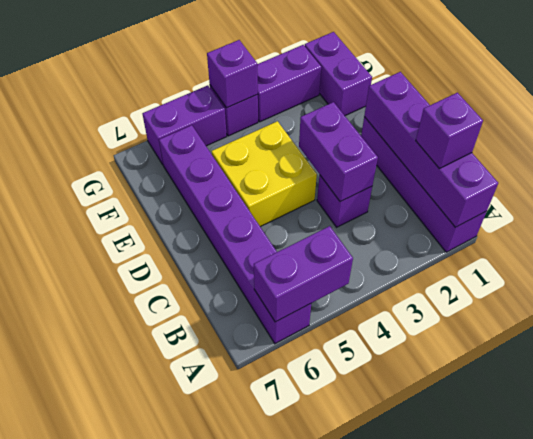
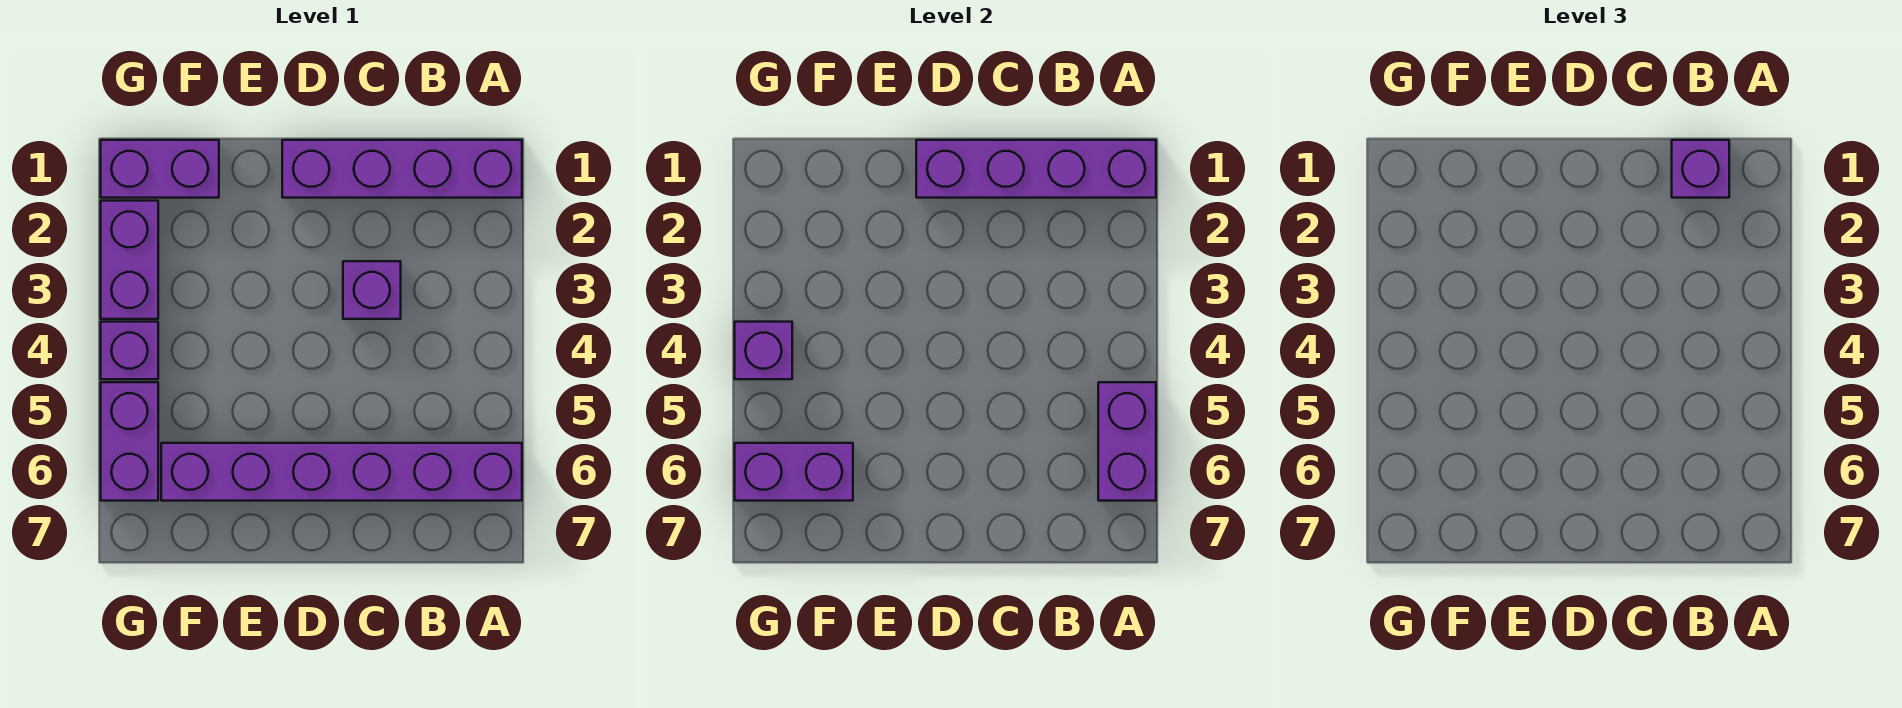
purple 1x2 brick [299,102,378,202] -> purple 1x2 brick moved to [735,443,853,501]
yellow 2x2 brick [212,121,317,227] -> none

